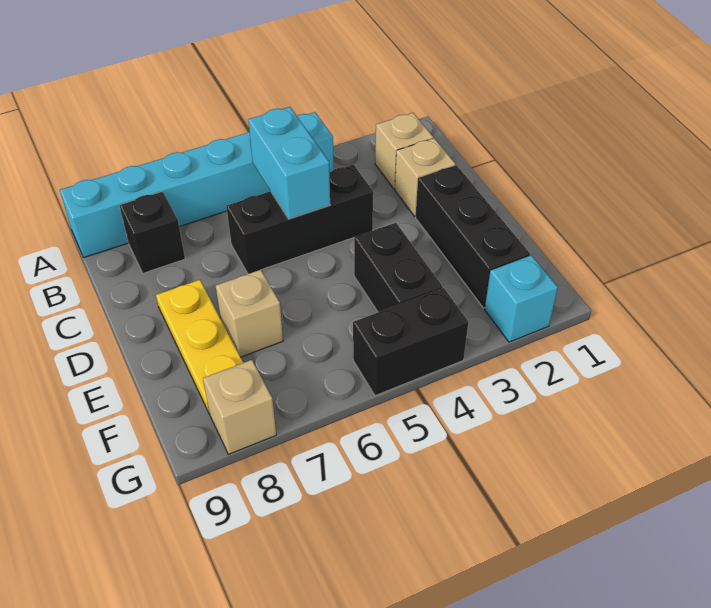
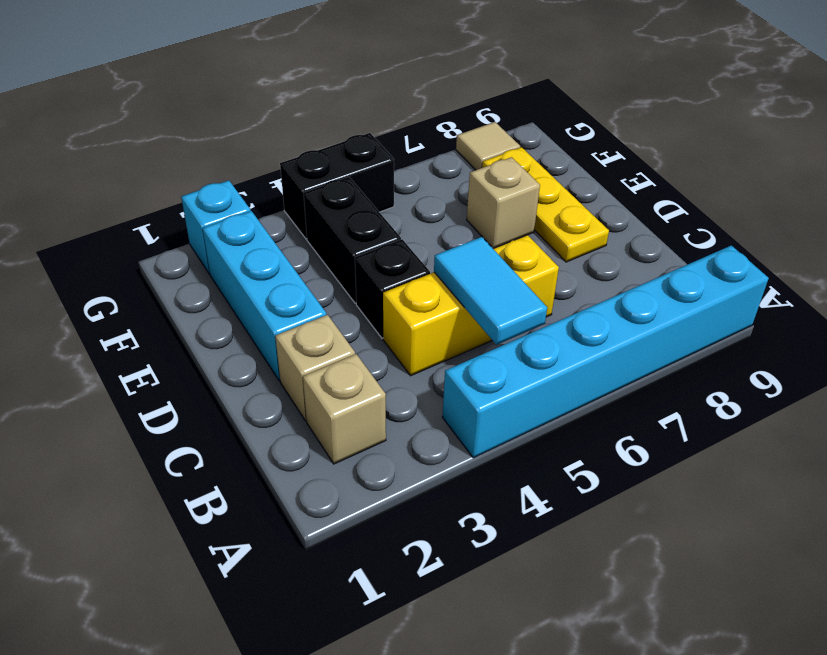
cyan 1x2 brick [248,107,330,219] -> cyan 1x2 tile [434,237,547,345]
black 1x1 brick [119,191,185,273] -> black 1x1 brick moved to [355,239,430,338]
black 1x3 brick [226,164,373,274] -> yellow 1x3 brick [383,235,559,376]
black 1x3 brick [415,165,530,308] -> cyan 1x3 brick [203,211,326,381]
tan 1x1 brick [203,360,276,454] -> tan 1x1 tile [456,122,520,170]

